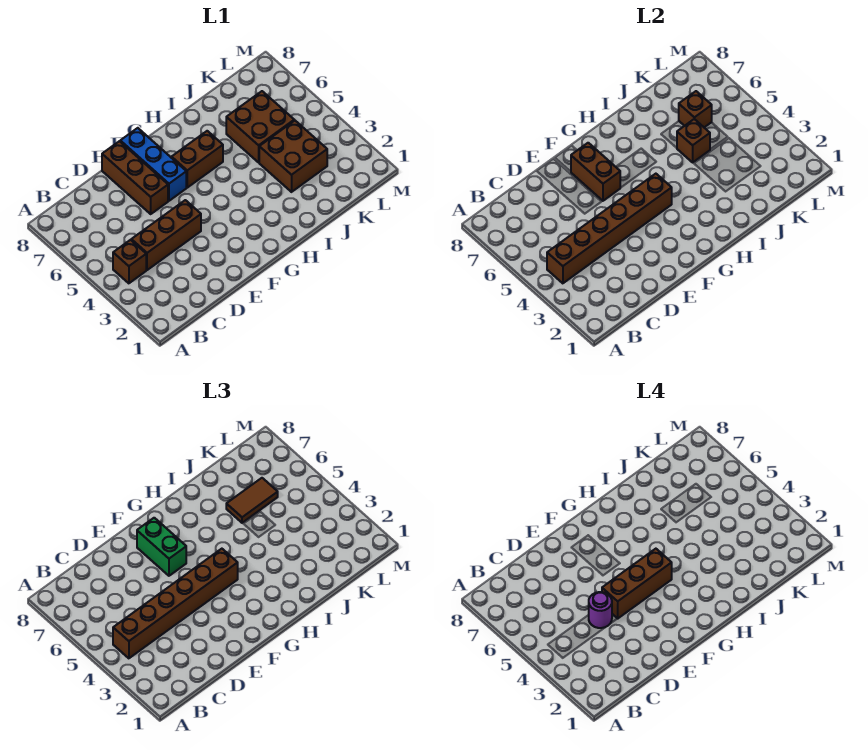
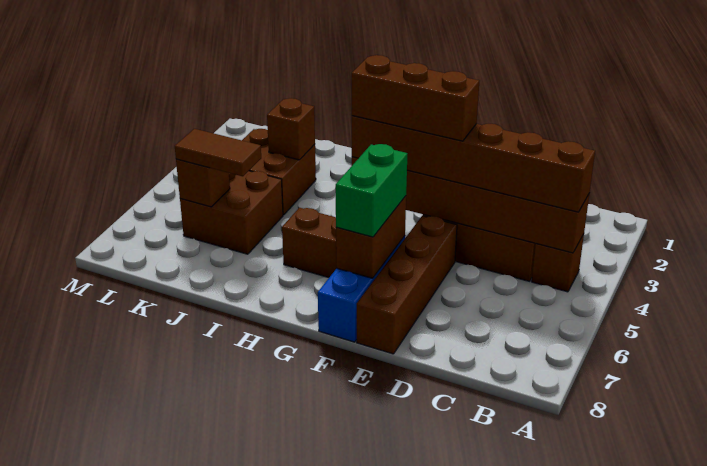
purple 1x1 round brick [589,592,612,628] -> none
brown 1x3 brick [102,141,168,214] -> brown 1x4 brick [357,216,457,354]
brown 1x1 brick [677,119,710,162] -> brown 1x1 brick moved to [267,98,315,160]

